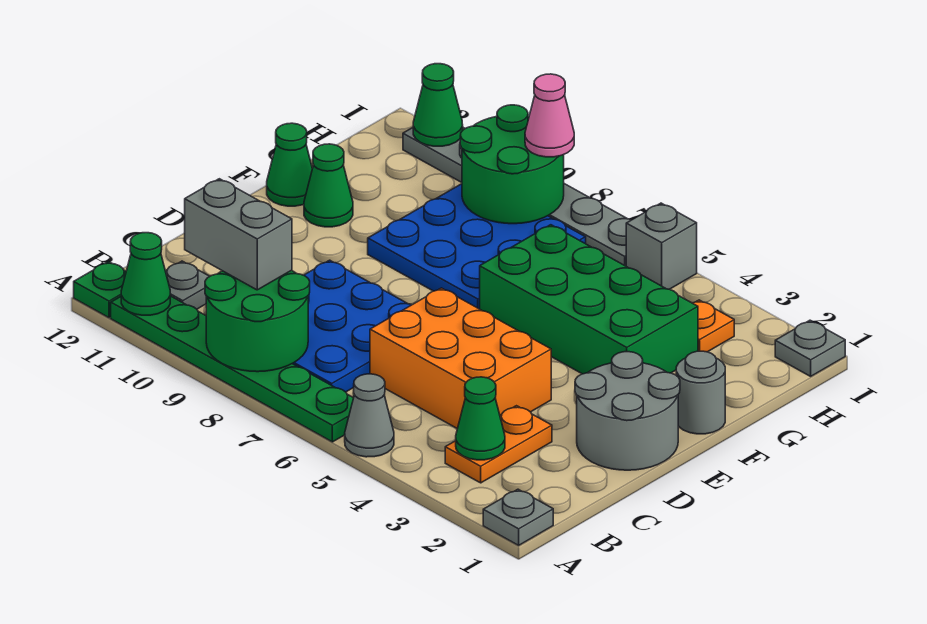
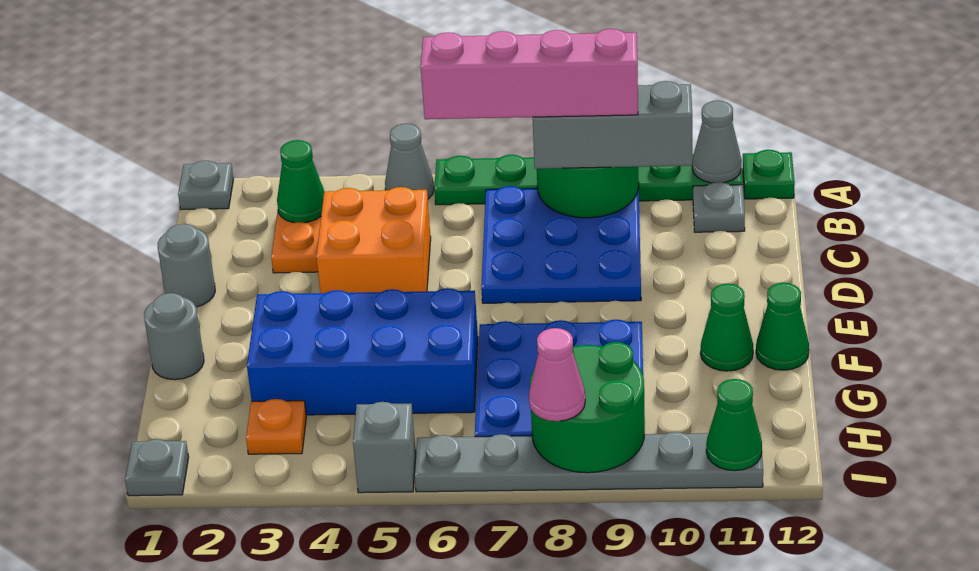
green 1x1 cone [121,233,170,315] -> grey 1x1 cone [692,101,742,183]
none -> pink 1x4 brick [421,29,638,119]
grey 1x2 brick [185,179,292,290] -> grey 1x3 brick [532,81,692,169]
orange 2x3 brick [370,288,551,429] -> orange 2x2 brick [316,187,431,293]
grey 2x2 round brick [575,352,680,470] -> grey 1x1 round brick [158,224,215,307]
green 2x4 brick [480,225,698,374] -> blue 2x4 brick [247,288,478,415]

